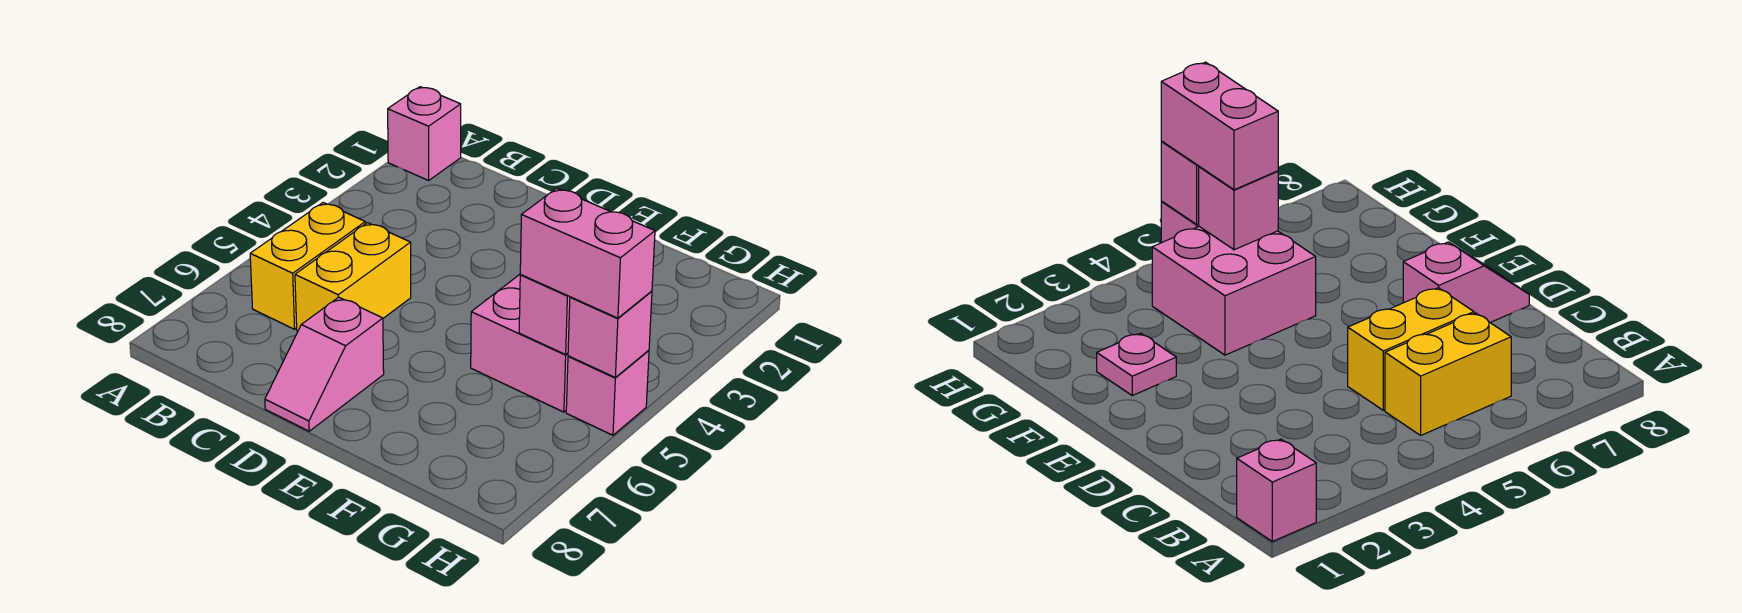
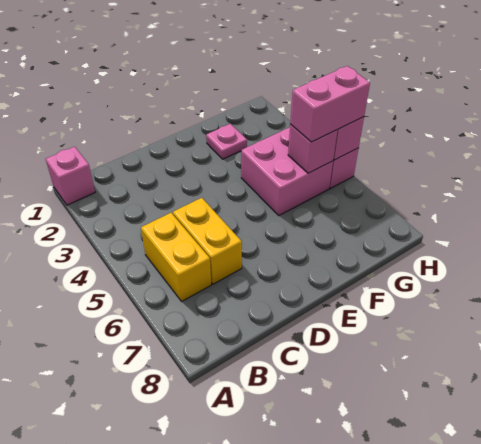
pink 1x2 slope [265,297,384,431] -> none

